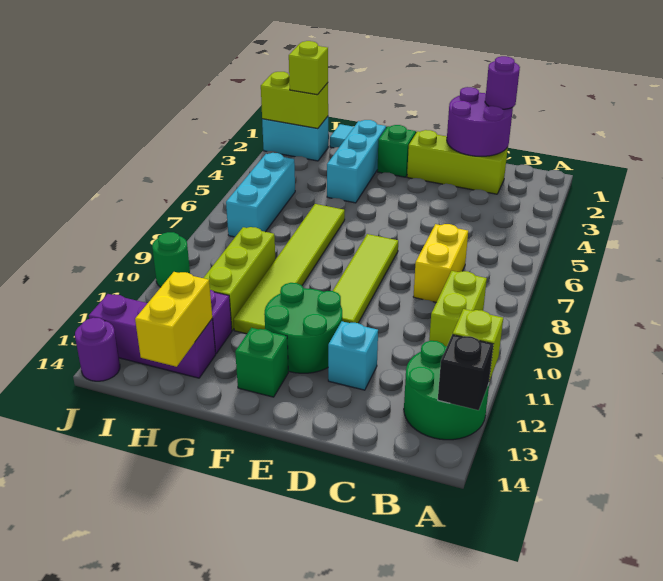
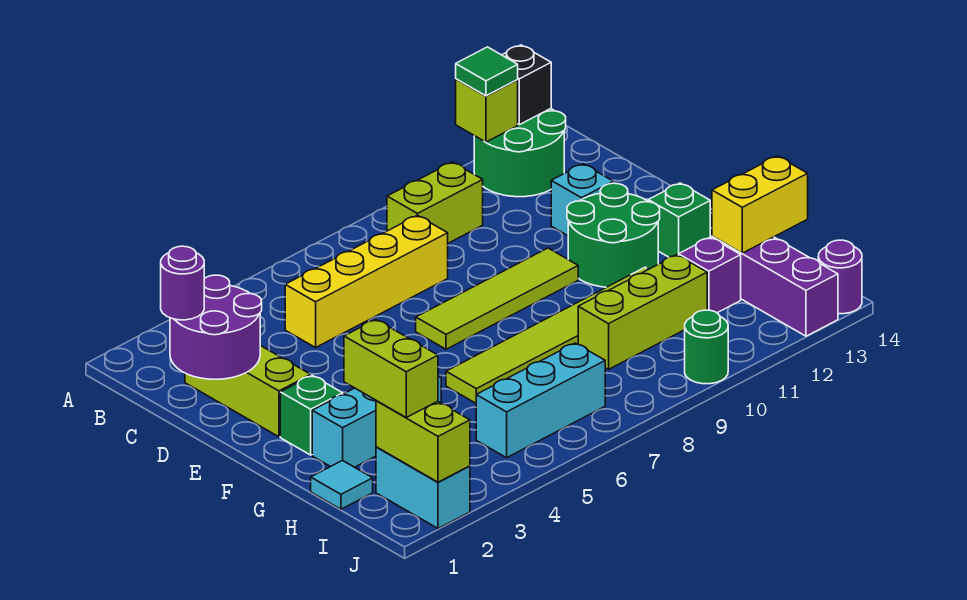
none -> green 1x1 tile [456,47,518,96]
yellow 1x2 brick [413,224,468,302] -> yellow 1x4 brick [285,215,448,348]
lime 1x1 brick [289,41,328,95] -> lime 1x2 brick [344,320,438,417]

